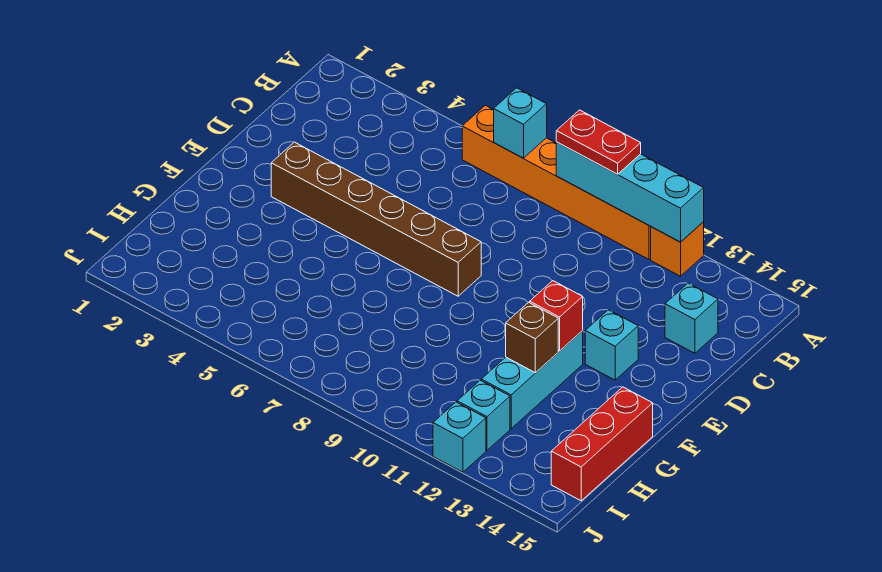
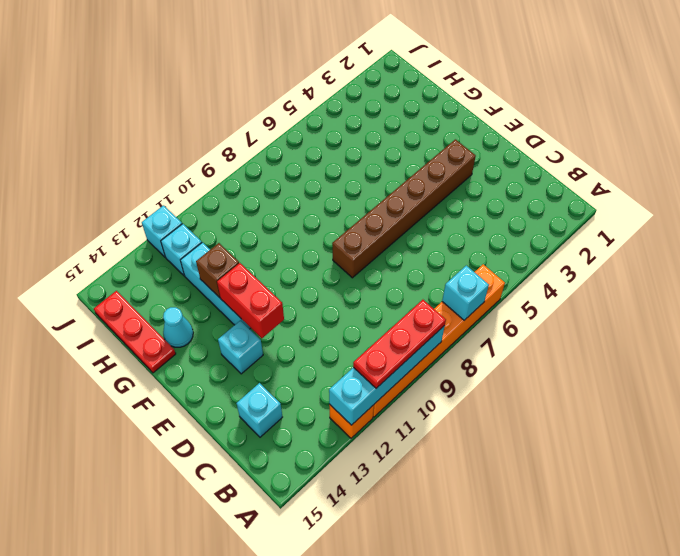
red 1x2 plate [556,110,641,174] -> red 1x3 plate [353,300,446,388]
red 1x1 brick [530,281,583,351] -> red 1x2 brick [217,263,284,338]
none -> cyan 1x1 cone [163,307,193,347]
red 1x3 brick [551,387,653,501] -> red 1x3 plate [94,291,176,373]

